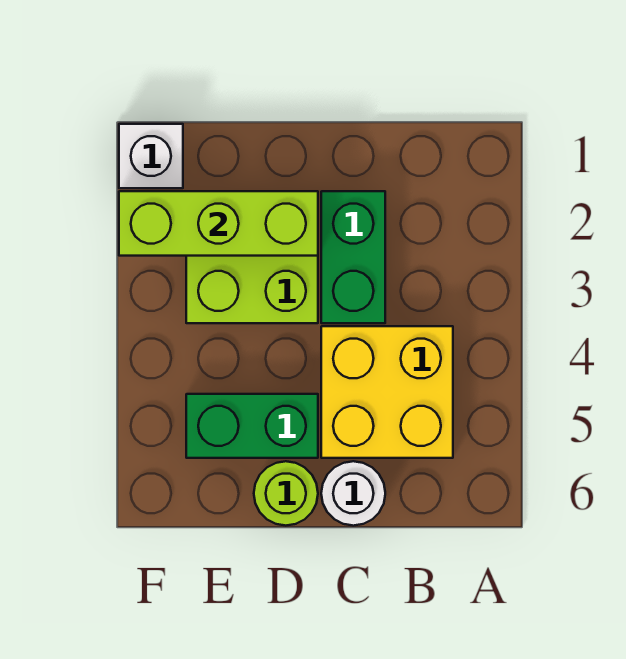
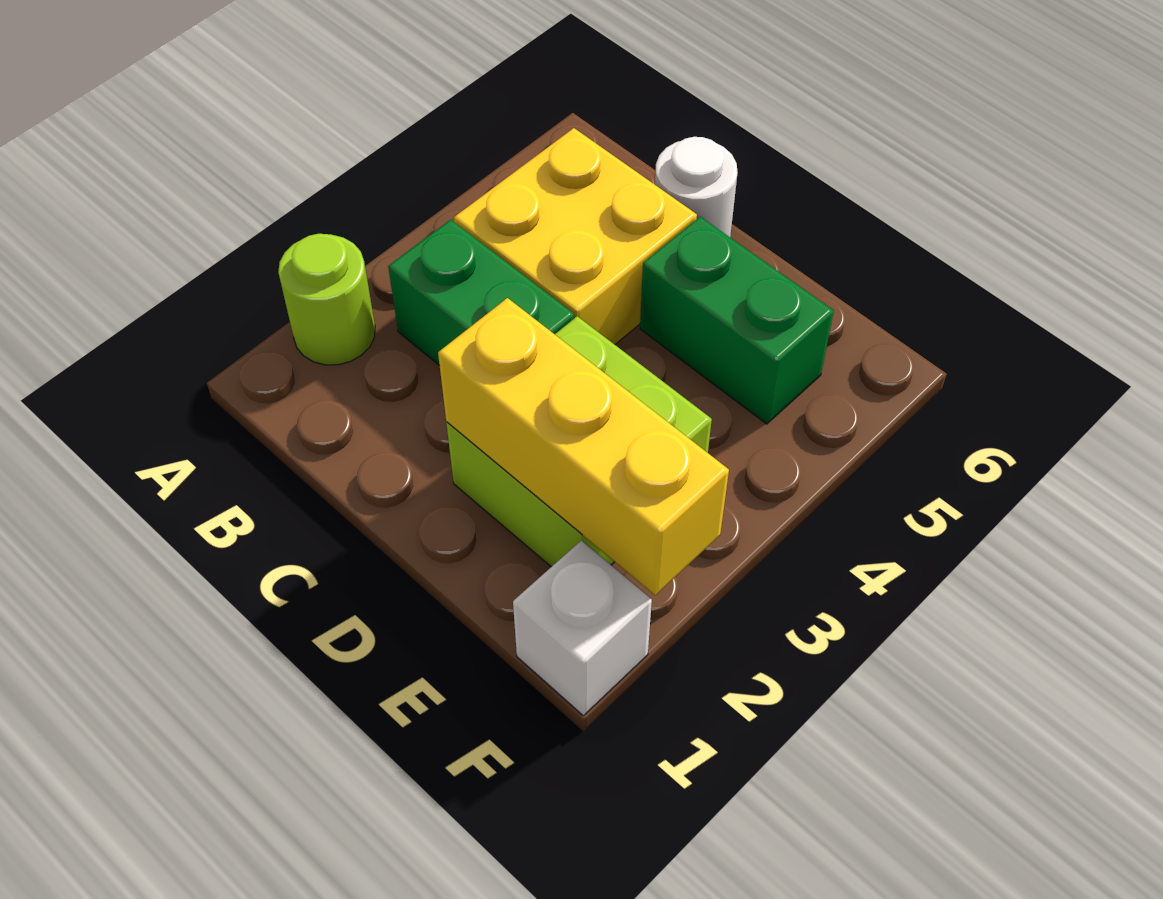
green 1x2 brick [321,191,385,323] -> green 1x2 brick turned to [388,220,574,366]
lime 1x3 brick [119,191,318,256] -> yellow 1x3 brick [438,298,729,595]
lime 1x1 round brick [254,461,318,526] -> lime 1x1 round brick moved to [278,234,375,365]

